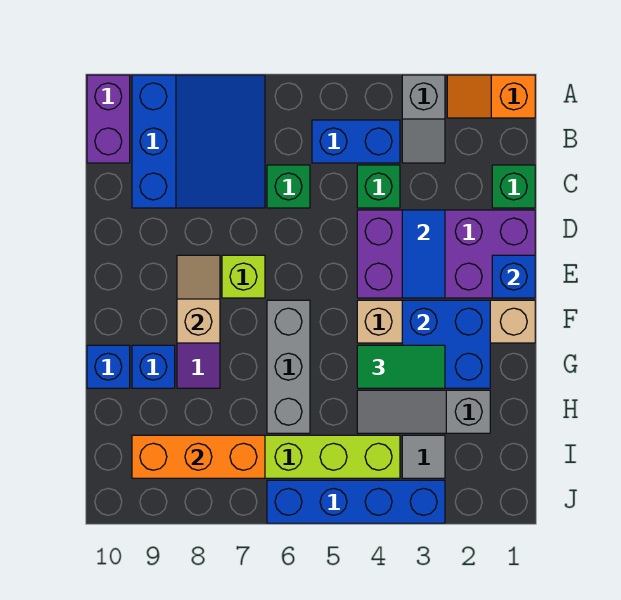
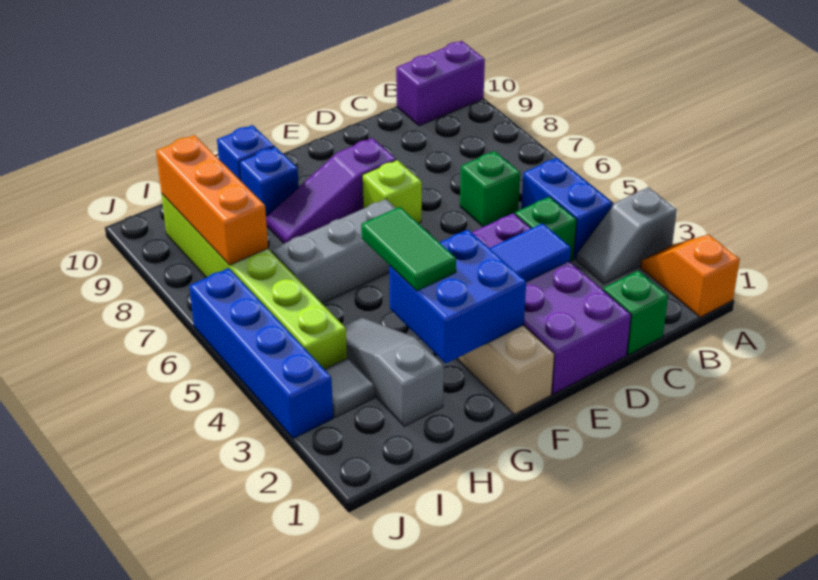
blue 3x3 slope [132,75,265,208] -> none
blue 1x1 brick [492,255,535,298] -> none
tan 1x2 slope [177,255,220,343] -> none

